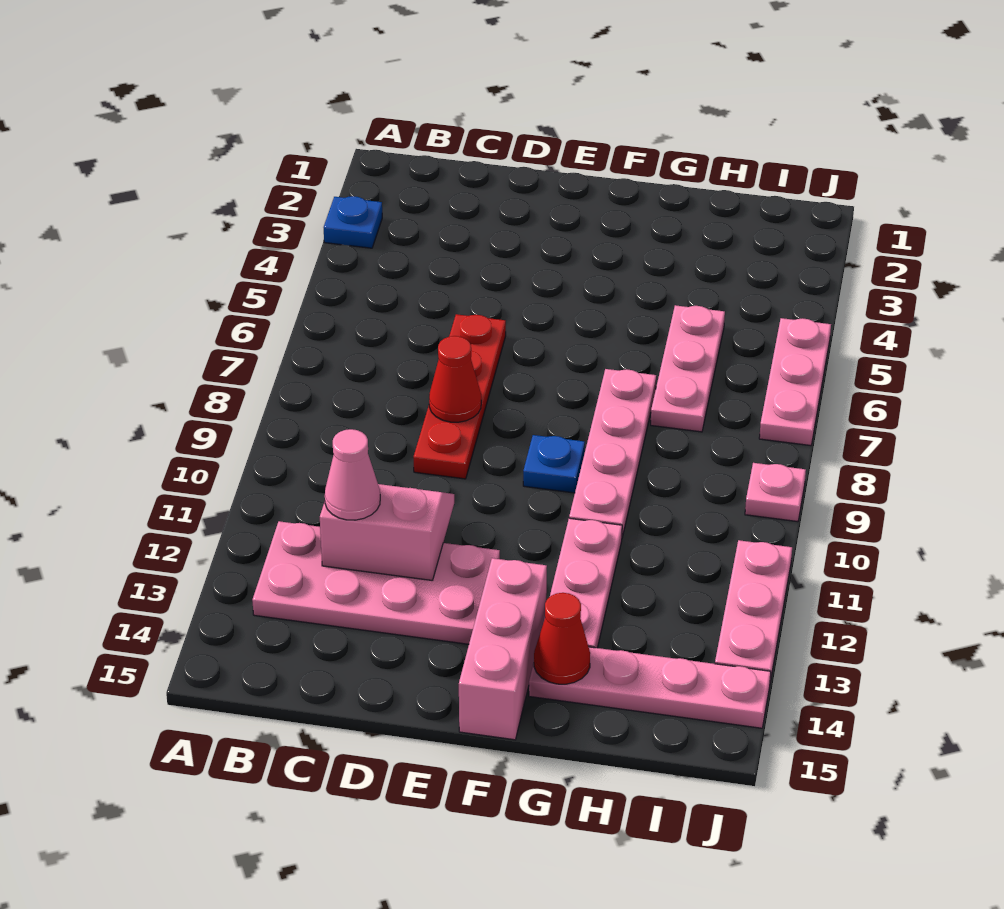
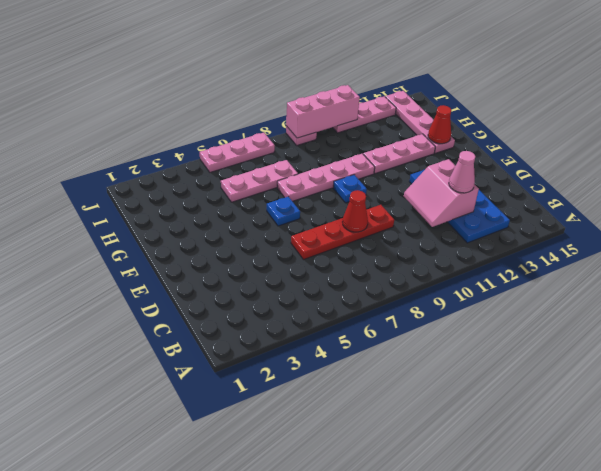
blue 1x1 plate [324,196,382,248] -> blue 1x1 plate moved to [267,197,300,226]
pink 2x4 plate [252,521,500,644] -> blue 2x4 plate [409,170,510,243]
pink 1x3 brick [459,558,547,740] -> pink 1x3 brick moved to [286,85,360,138]

